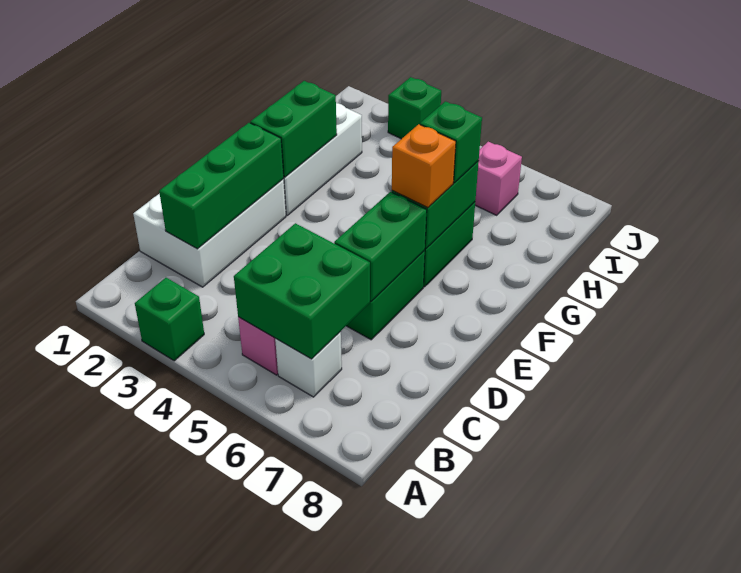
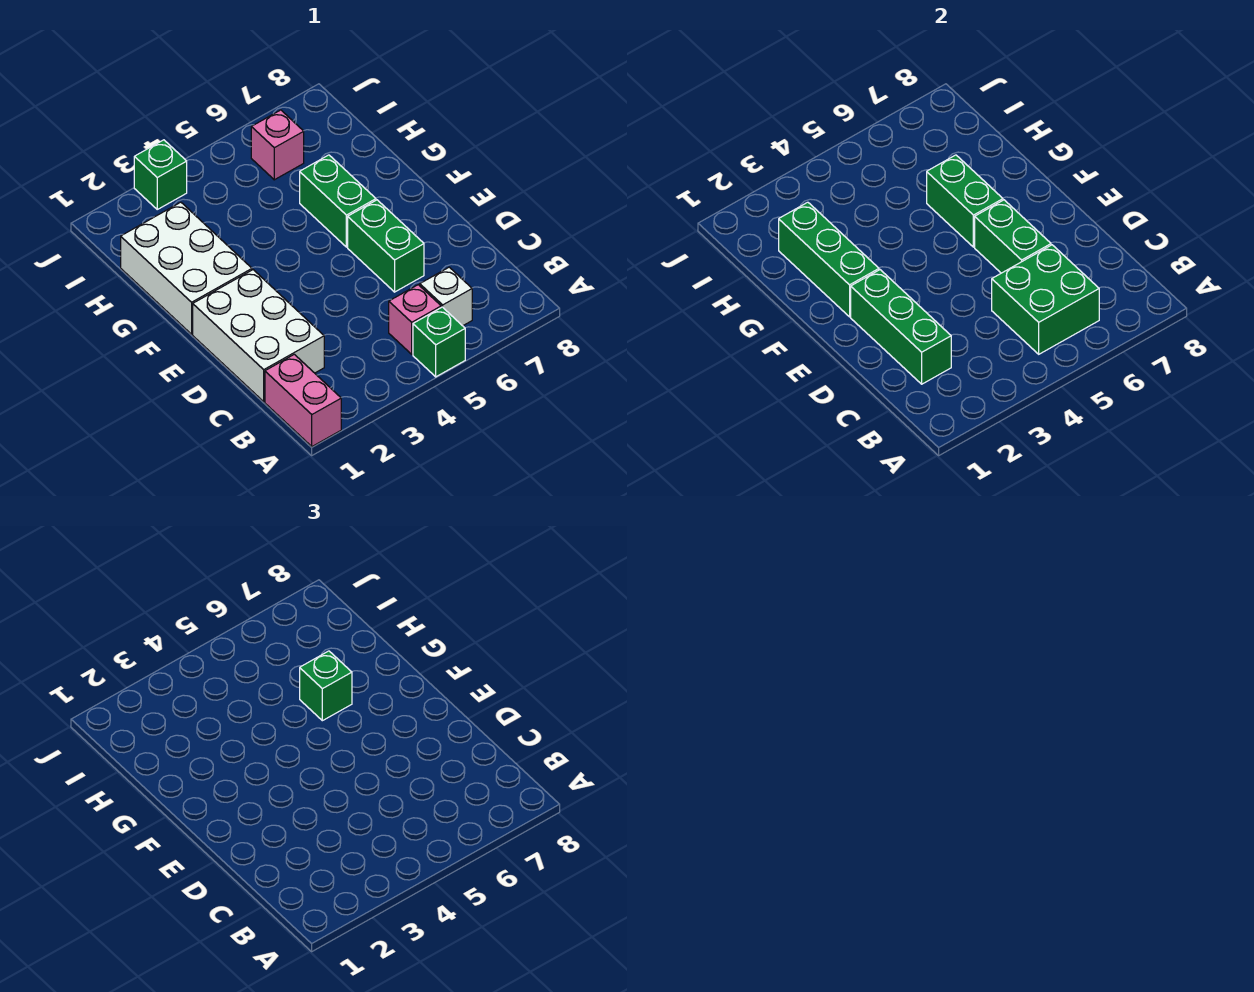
none -> pink 1x2 brick [265,354,341,446]
green 1x1 brick [135,278,204,361] -> green 1x1 brick moved to [413,307,465,377]
green 1x2 brick [250,81,337,177] -> green 1x3 brick [779,202,879,317]
orange 1x1 brick [392,124,456,208] -> none

